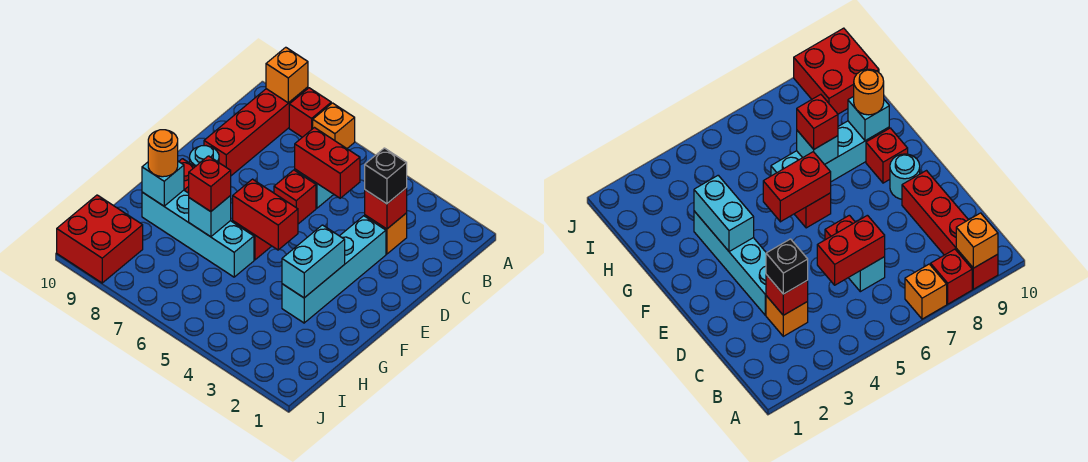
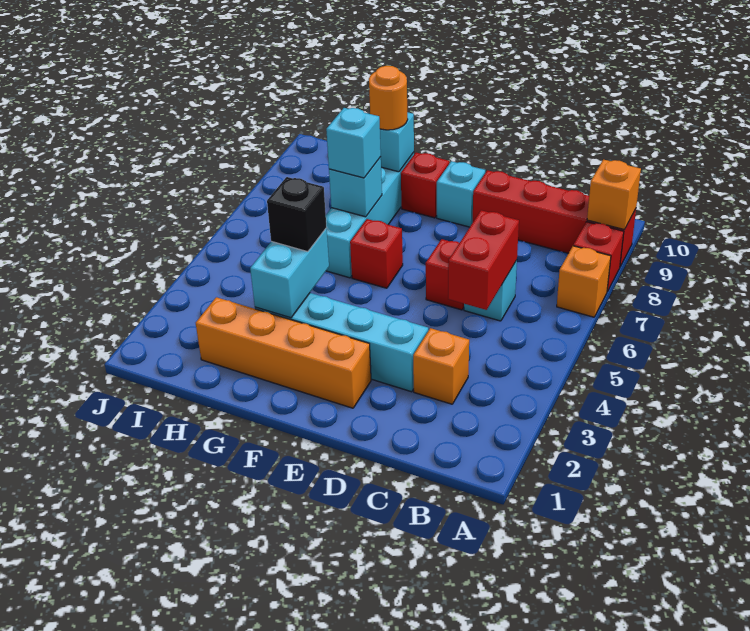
red 1x1 brick [365,188,407,229] -> none
black 1x1 brick [365,148,407,204] -> black 1x1 brick moved to [267,177,326,252]
none -> orange 1x4 brick [196,297,371,408]
cyan 1x1 round brick [190,146,219,167] -> cyan 1x1 brick [437,161,485,227]
cyan 1x2 brick [282,225,345,298] -> cyan 1x2 brick turned to [250,228,329,318]
red 1x2 brick [233,179,298,250] -> none
red 1x1 brick [189,156,231,212] -> cyan 1x1 brick [326,108,381,178]
red 2x2 brick [57,195,143,283] -> none

